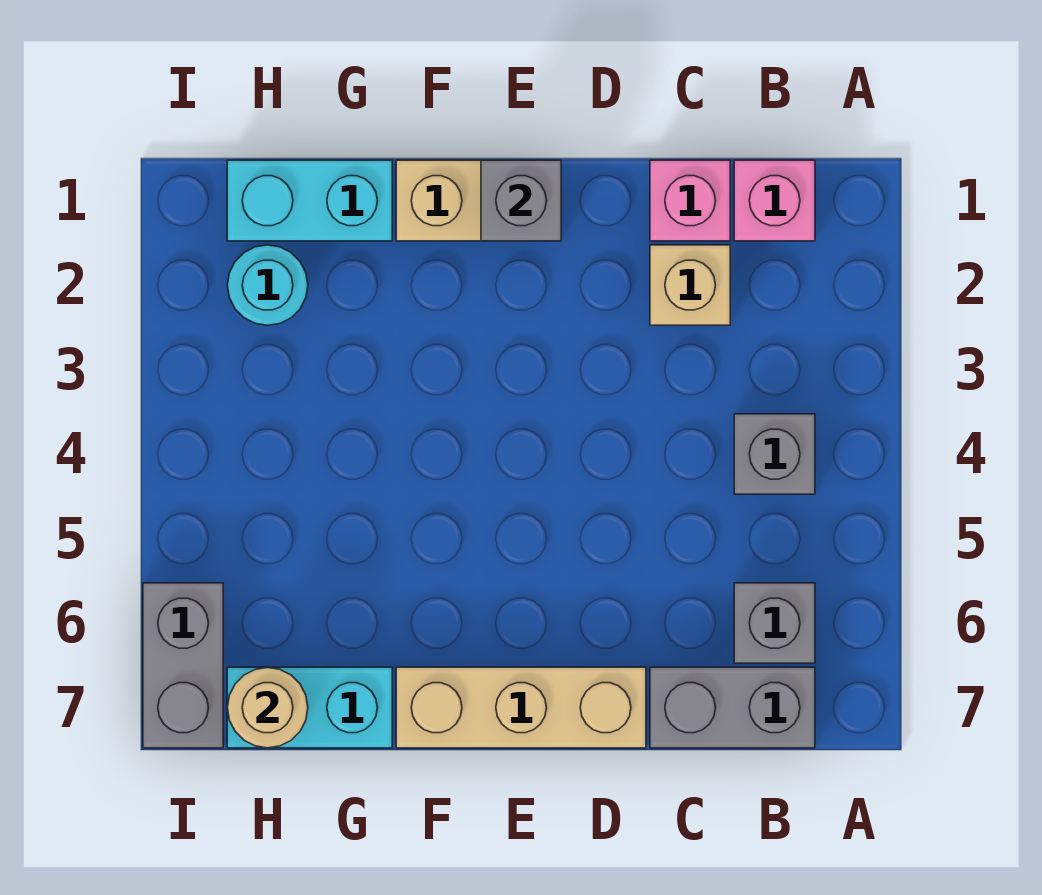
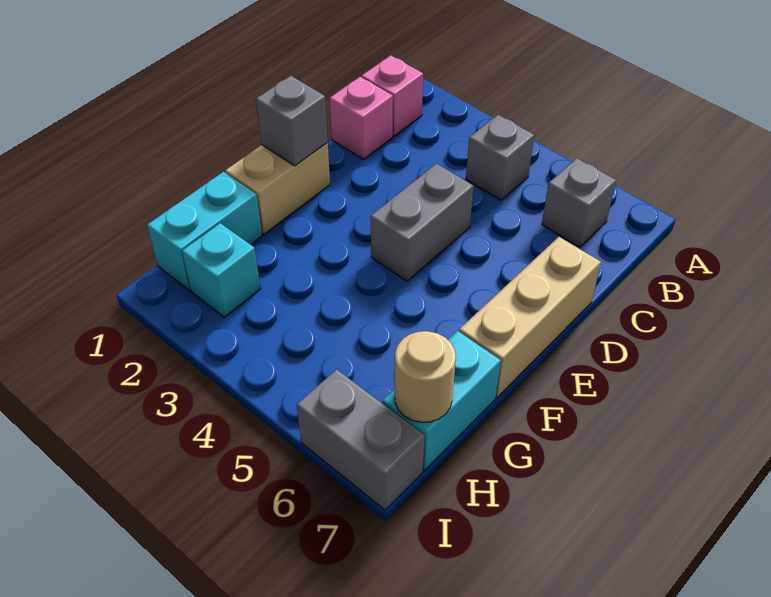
grey 1x2 brick [650,667,815,748] -> grey 1x2 brick moved to [371,164,473,281]
tan 1x1 brick [650,245,730,325] -> none
cyan 1x1 round brick [227,245,308,325] -> cyan 1x1 brick [182,223,261,317]

